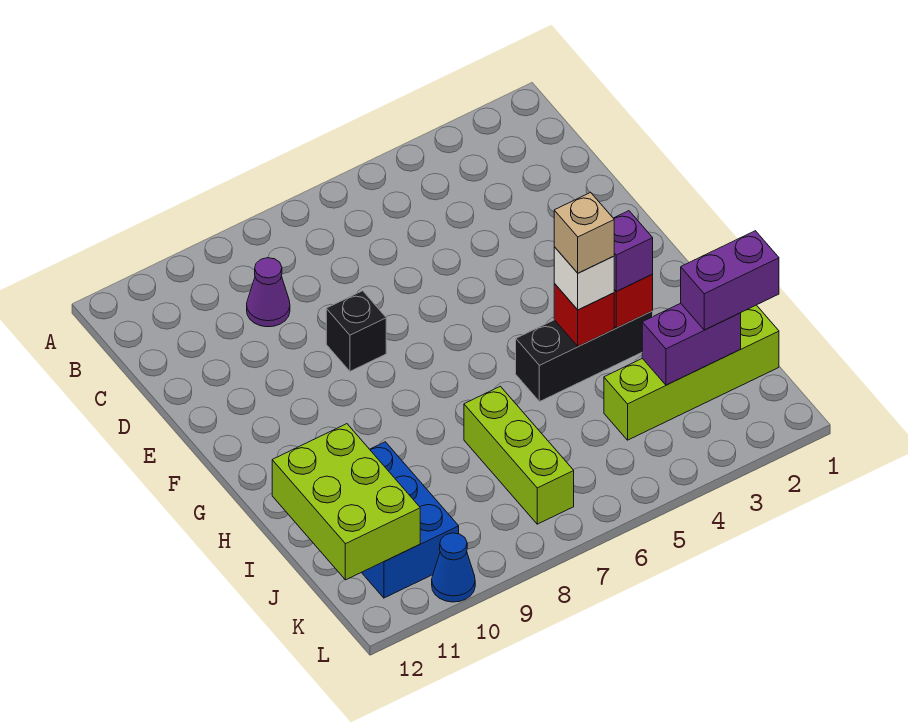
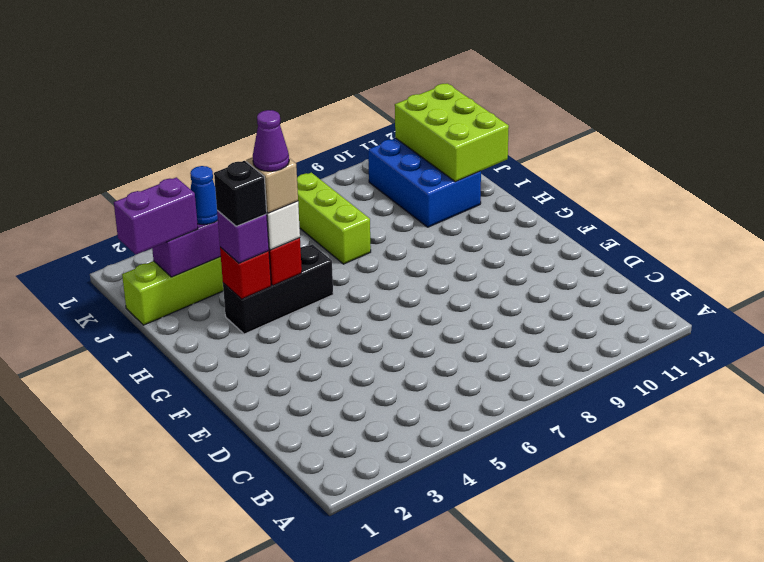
purple 1x1 cone [247,258,290,327] -> purple 1x1 cone moved to [253,110,289,171]
black 1x1 brick [326,291,386,371] -> black 1x1 brick moved to [214,161,267,226]
blue 1x1 cone [432,533,475,602] -> blue 1x1 cone moved to [190,166,218,224]

